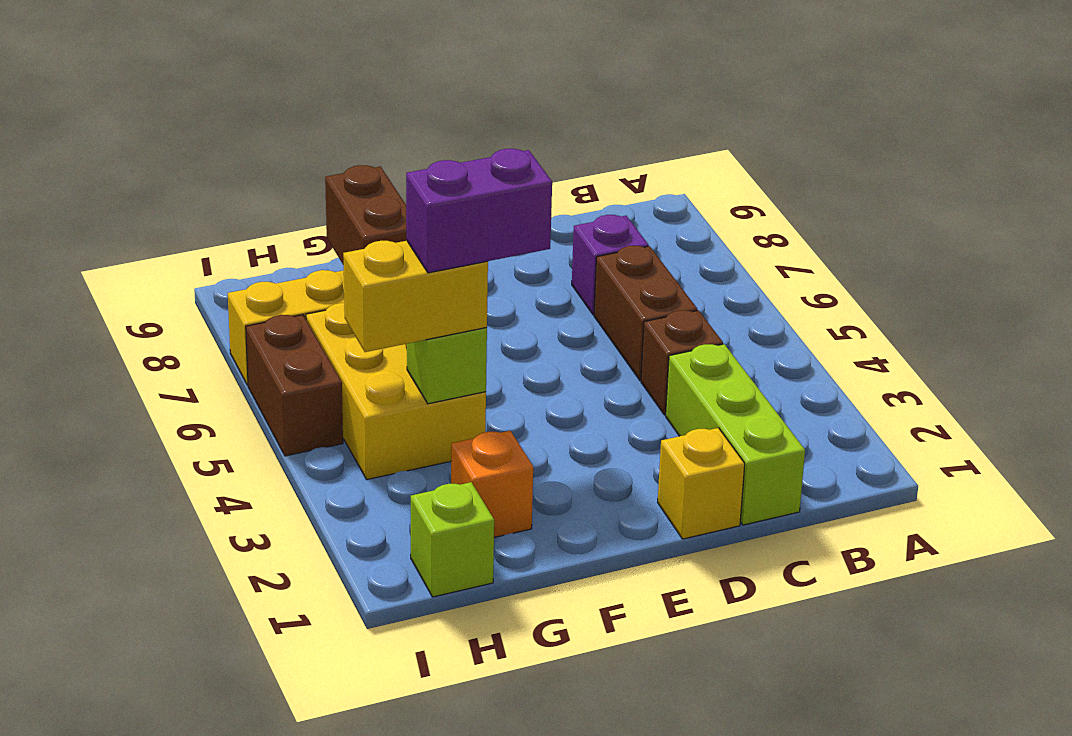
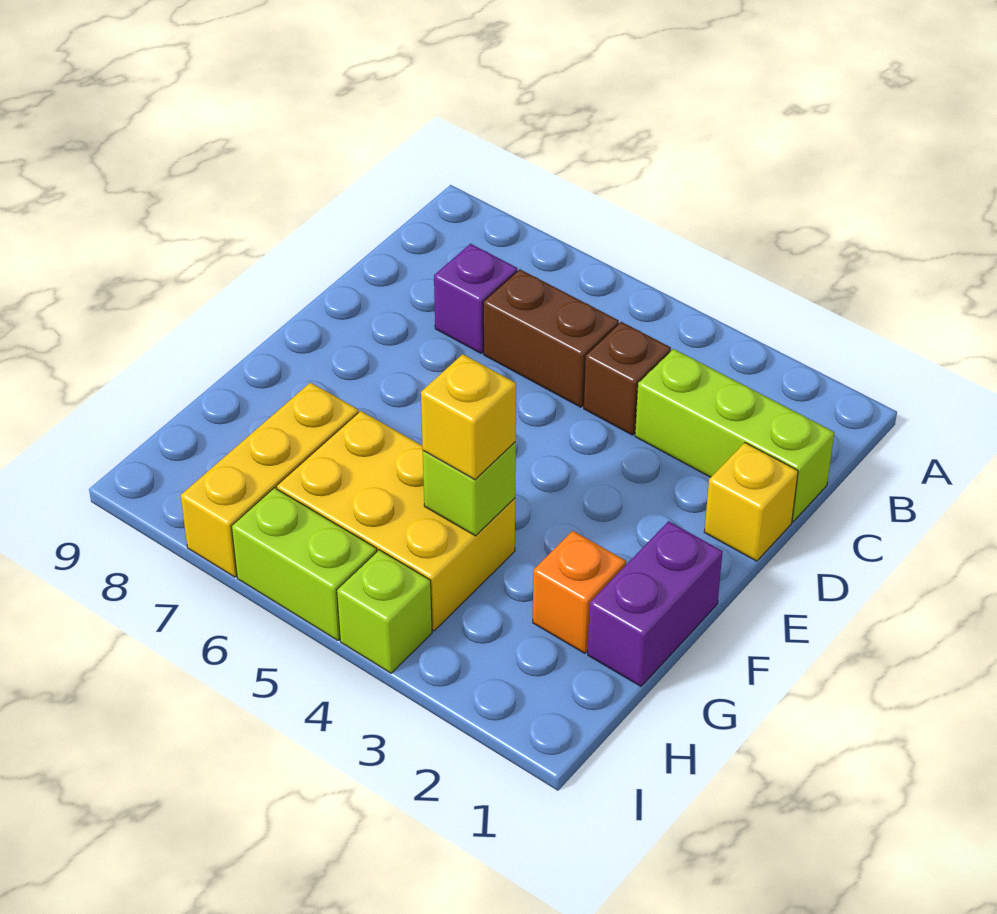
purple 1x2 brick [406,149,552,273] -> purple 1x2 brick moved to [588,521,723,686]
yellow 1x2 brick [343,241,488,352] -> yellow 1x1 brick [421,354,516,480]
brown 1x2 brick [325,165,407,265] -> none
lime 1x1 brick [411,482,494,597] -> lime 1x1 brick moved to [337,550,432,673]
brown 1x2 brick [246,315,343,456] -> lime 1x2 brick [231,488,377,641]

